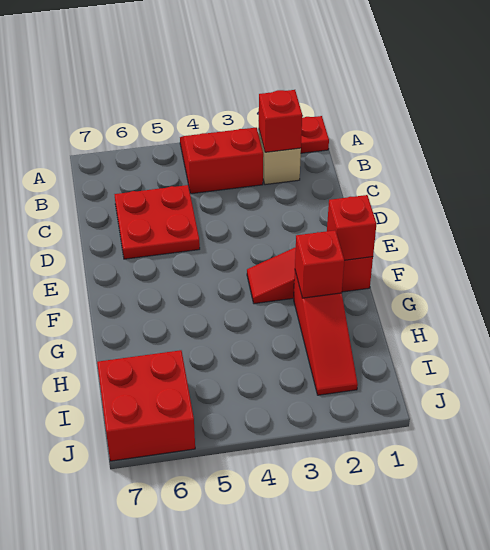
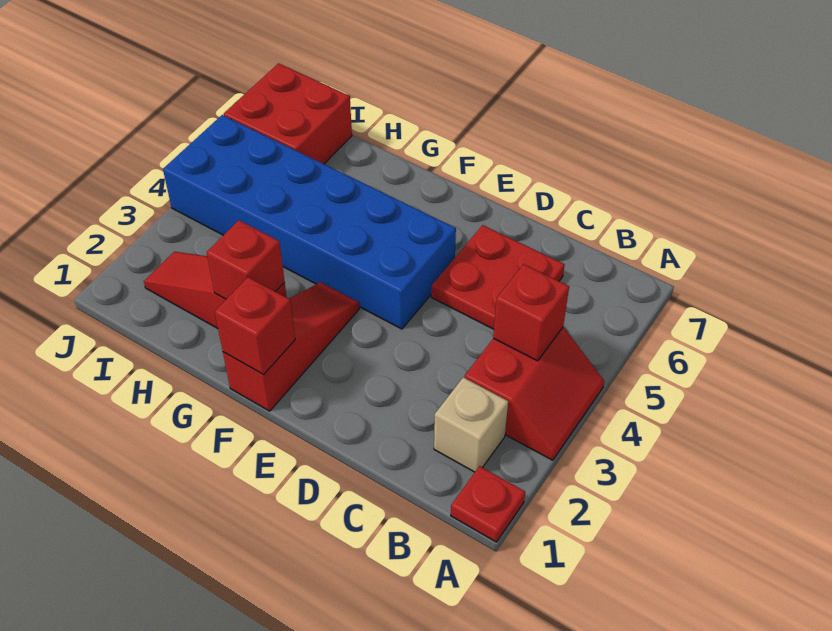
red 1x1 brick [259,90,302,152] -> red 1x1 brick moved to [493,264,569,361]
none -> blue 2x6 brick [163,115,456,329]

